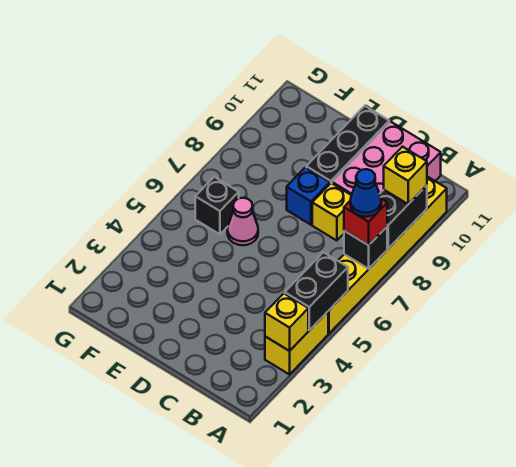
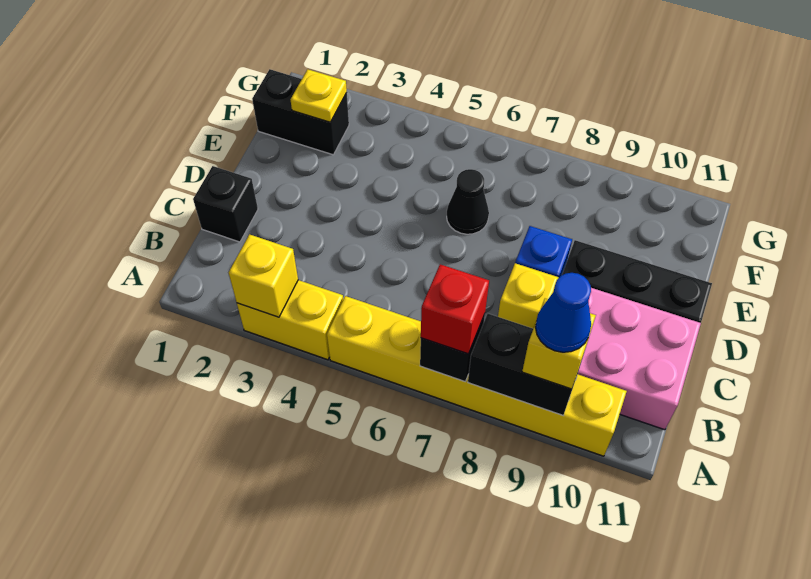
black 1x2 brick [285,252,348,330] -> black 1x2 brick moved to [252,69,349,155]
blue 1x1 cone [350,169,381,217] -> blue 1x1 cone moved to [536,273,591,352]
pink 1x1 cone [227,198,258,245] -> black 1x1 cone [447,169,489,234]
none -> yellow 1x1 plate [291,69,347,122]
black 1x1 brick [195,177,239,234] -> black 1x1 brick moved to [193,166,258,242]

